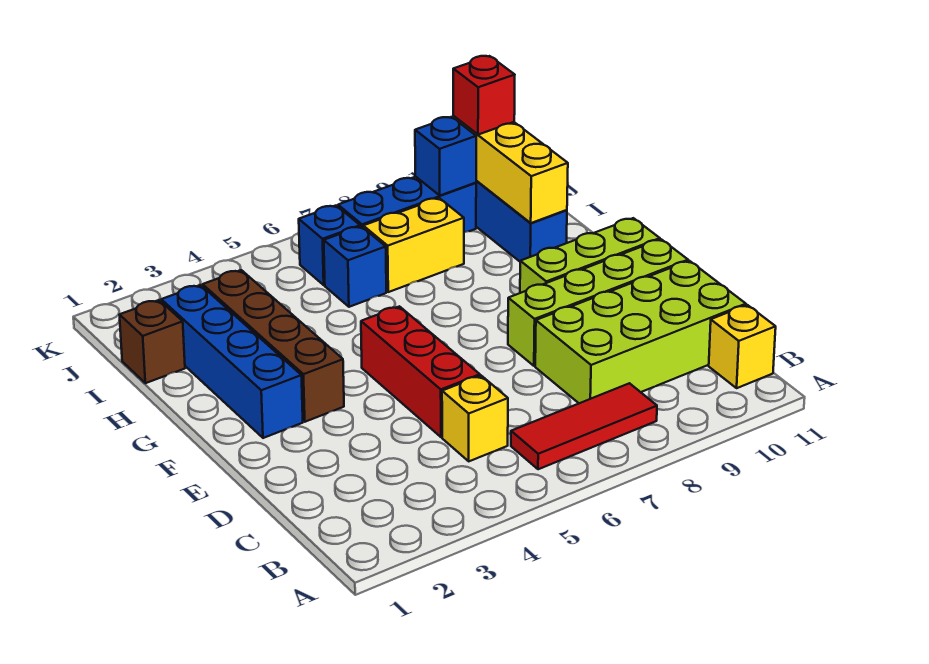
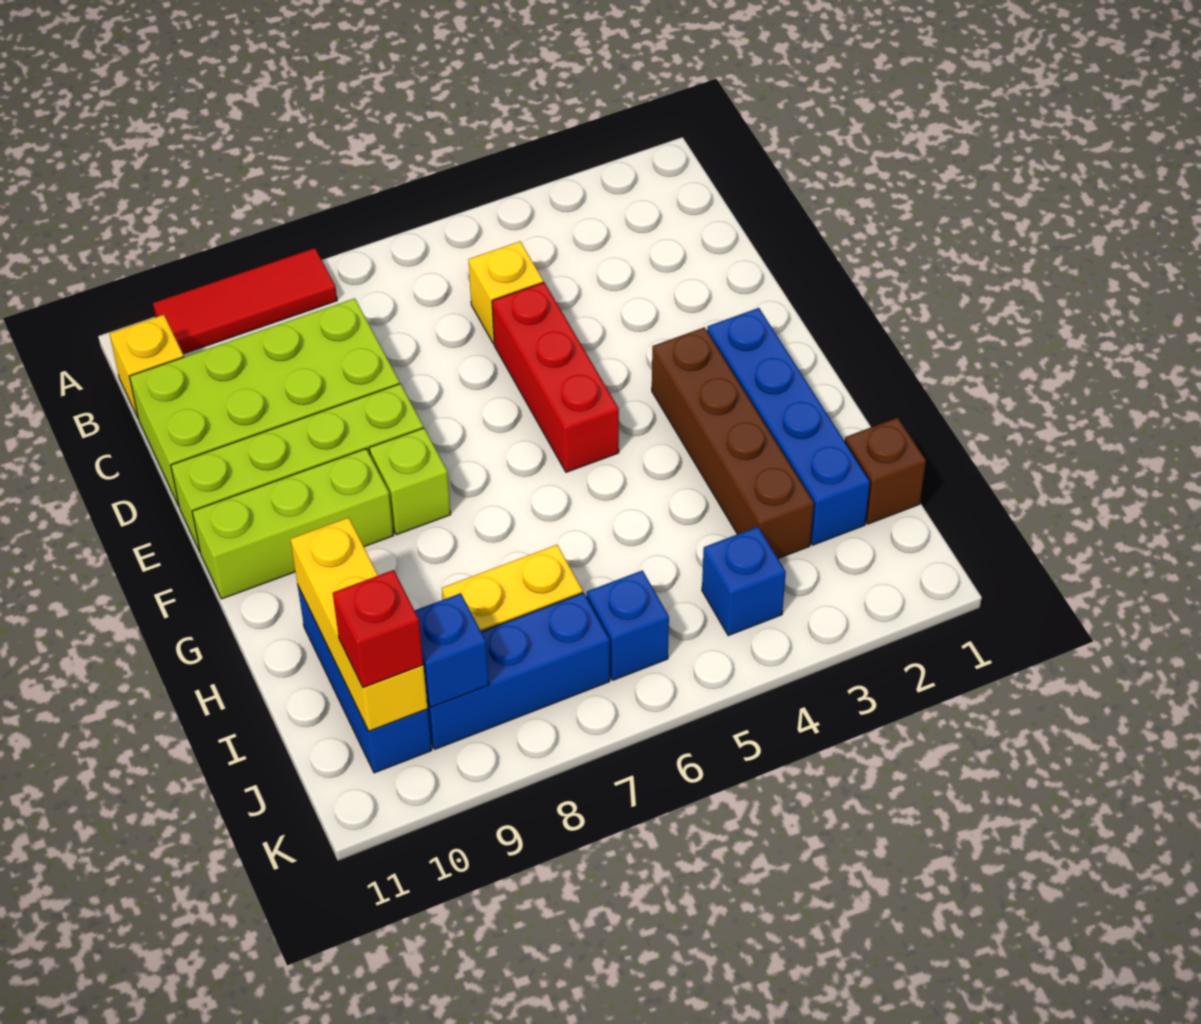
red 1x3 tile [511,383,657,469] -> red 1x3 tile moved to [153,248,337,354]
none -> lime 1x1 brick [369,428,451,535]
blue 1x1 brick [324,226,386,307] -> blue 1x1 brick moved to [702,527,786,636]

